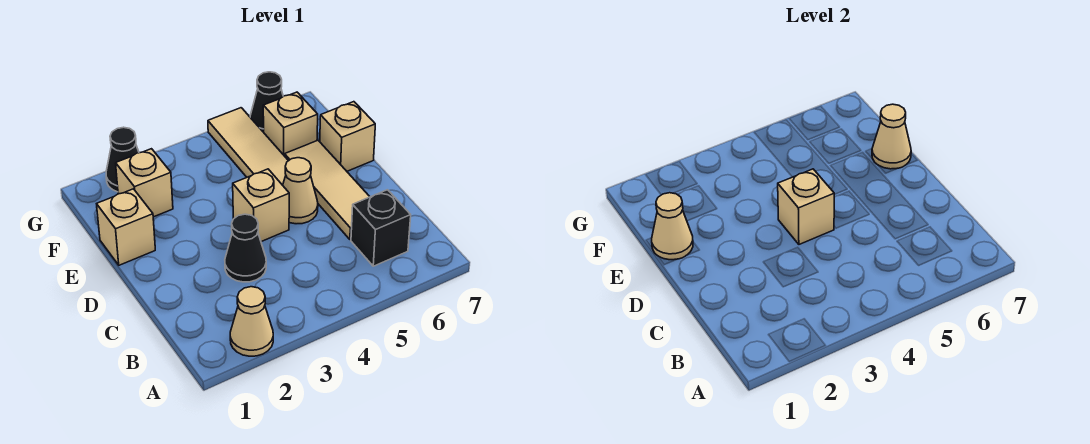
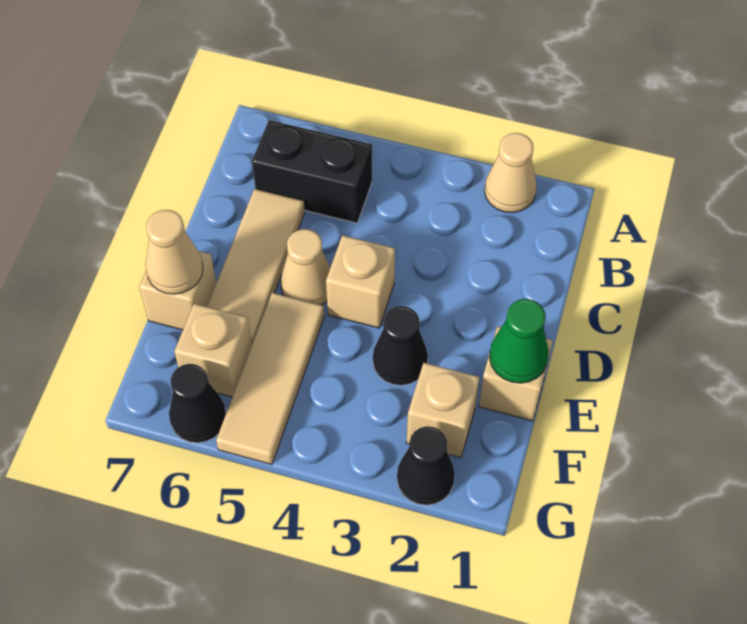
black 1x1 brick [351,190,411,266] -> black 1x2 brick [252,120,372,223]
black 1x1 cone [225,214,266,282] -> black 1x1 cone moved to [373,306,428,385]
tan 1x1 brick [778,169,835,244] -> none
tan 1x1 cone [652,193,693,260] -> green 1x1 cone [490,299,549,383]

